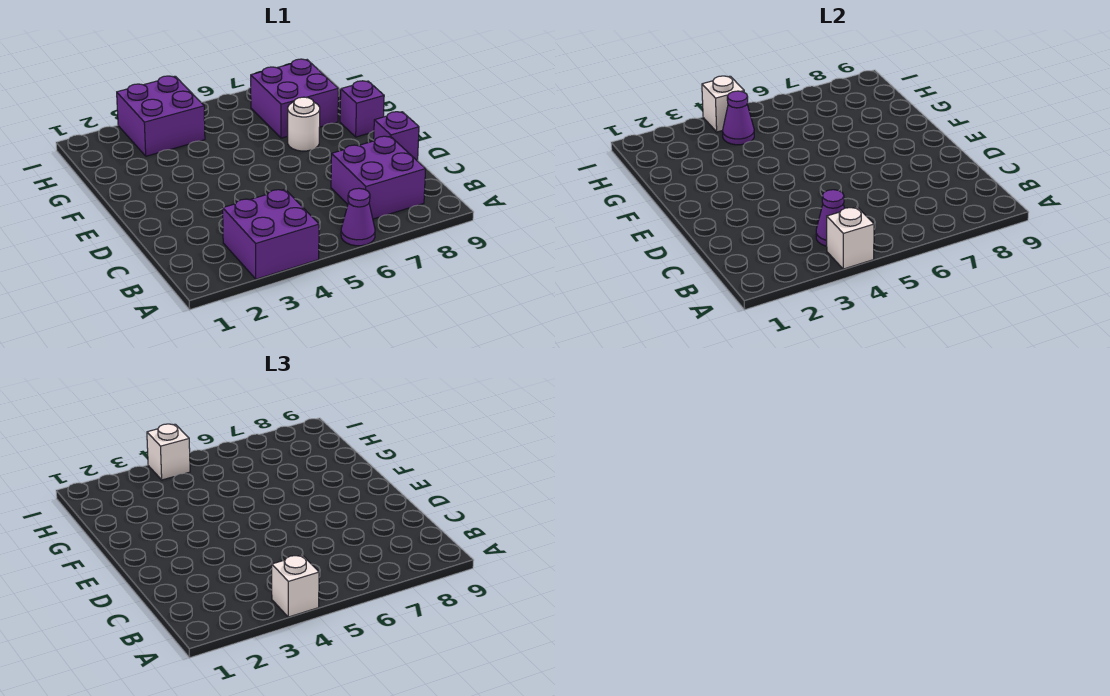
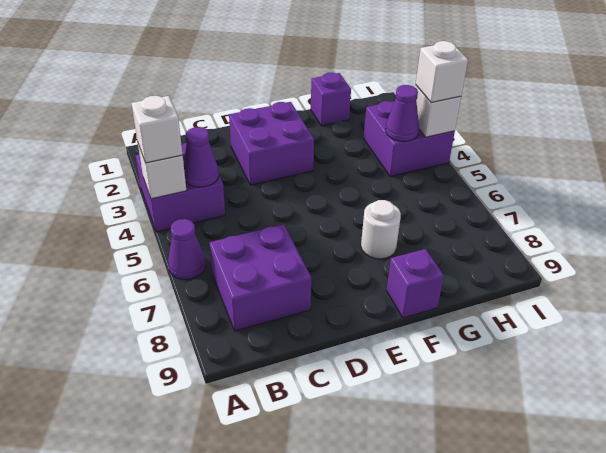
purple 1x1 brick [374,112,419,161] -> purple 1x1 brick moved to [311,72,351,126]
purple 2x2 brick [251,59,338,138] -> purple 2x2 brick moved to [229,102,314,185]

